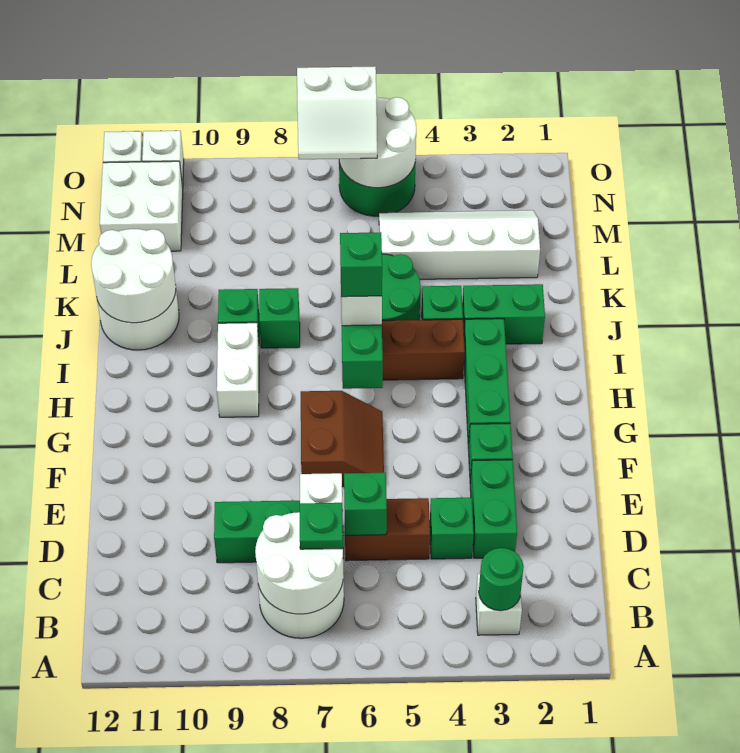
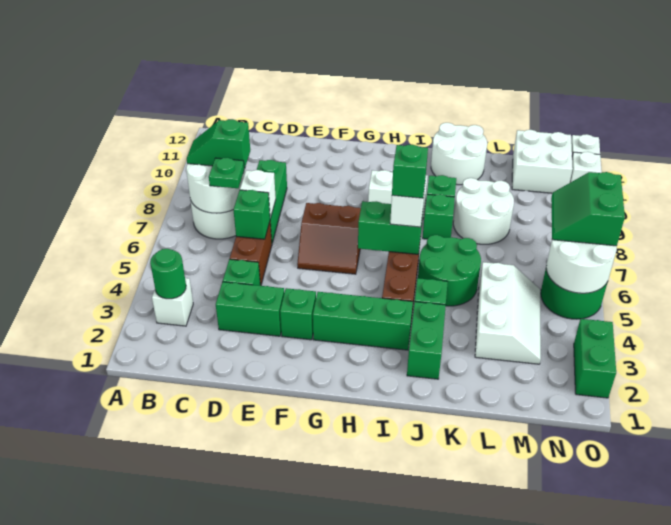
none -> green 1x2 slope [187,119,250,168]
white 2x2 round brick [91,229,176,323] -> white 2x2 round brick moved to [453,178,514,244]
white 2x4 slope [379,210,540,279] -> white 2x3 slope [475,262,541,364]
white 2x2 slope [297,66,377,159] -> green 2x2 slope [551,172,625,246]
none -> green 1x2 brick [574,319,616,398]

